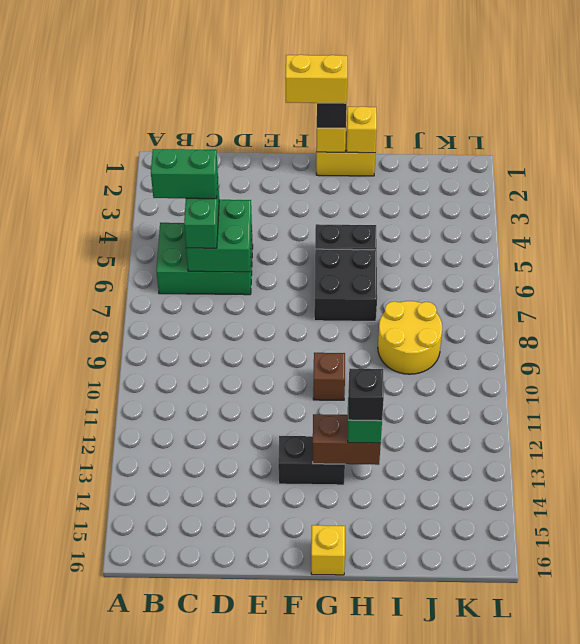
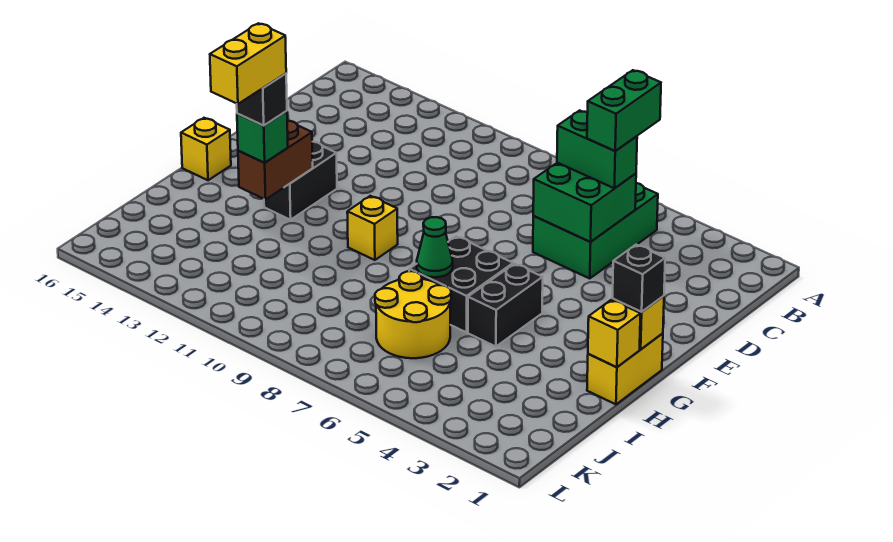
yellow 1x2 brick [285,55,347,103] -> yellow 1x2 brick moved to [210,23,286,104]
brown 1x1 brick [313,353,345,400] -> yellow 1x1 brick [347,196,398,260]
none -> green 1x1 cone [417,217,453,277]
yellow 2x2 round brick [378,301,442,374] -> yellow 2x2 round brick moved to [375,271,451,358]

